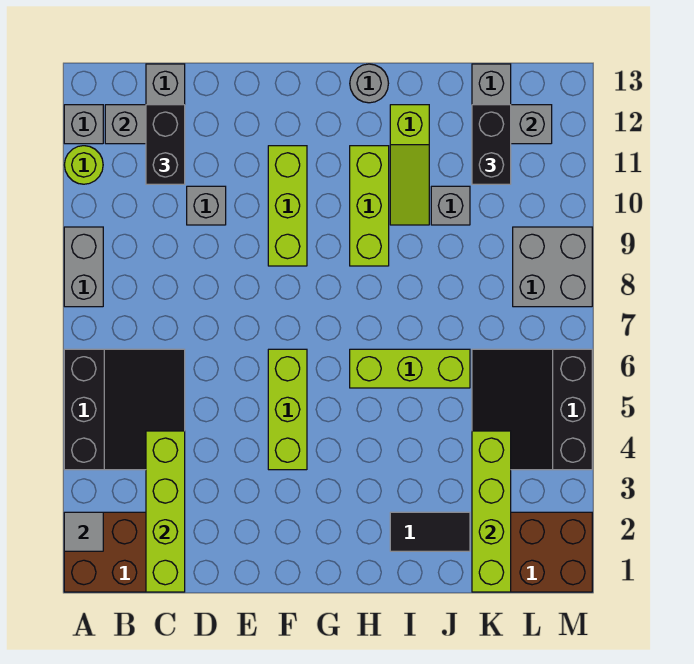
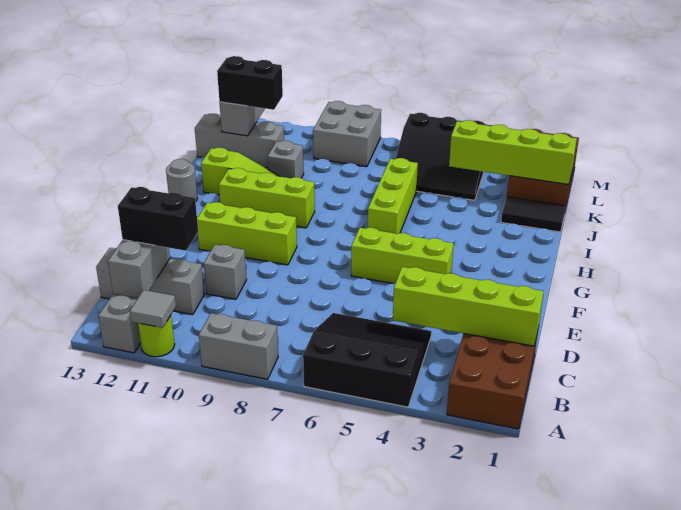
grey 1x1 tile [64,512,103,551] -> grey 1x1 tile moved to [130,290,176,328]
black 1x2 tile [390,512,470,551] -> black 1x2 tile turned to [501,197,566,232]

